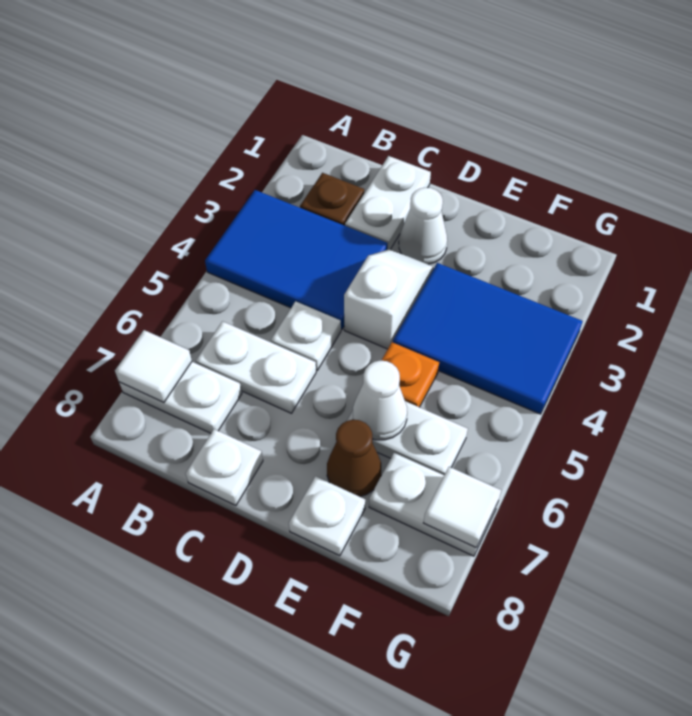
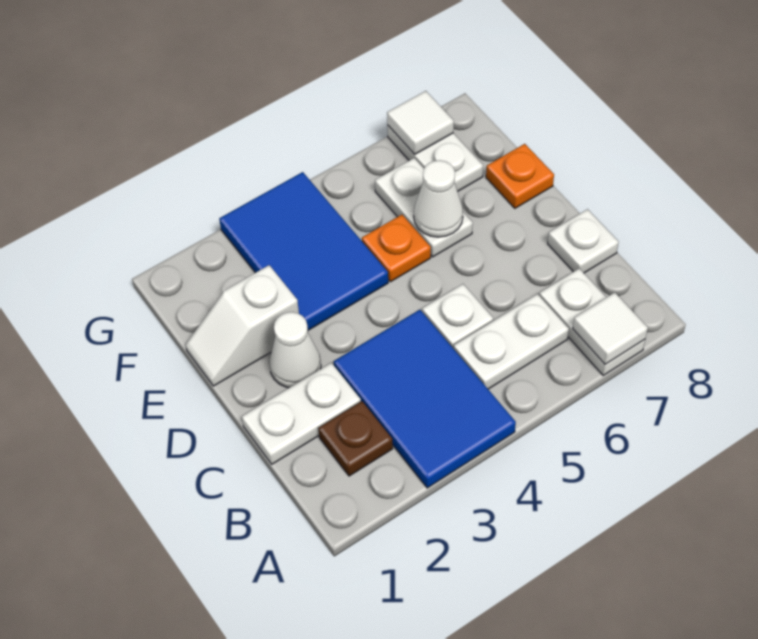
white 1x2 plate [196,321,316,413] -> white 1x2 plate turned to [454,294,569,389]
white 1x2 slope [344,249,434,349] -> white 1x2 slope moved to [185,265,299,386]
brown 1x1 cone [327,420,381,497] -> none
white 1x1 plate [289,476,365,556] -> orange 1x1 plate [486,144,554,208]

